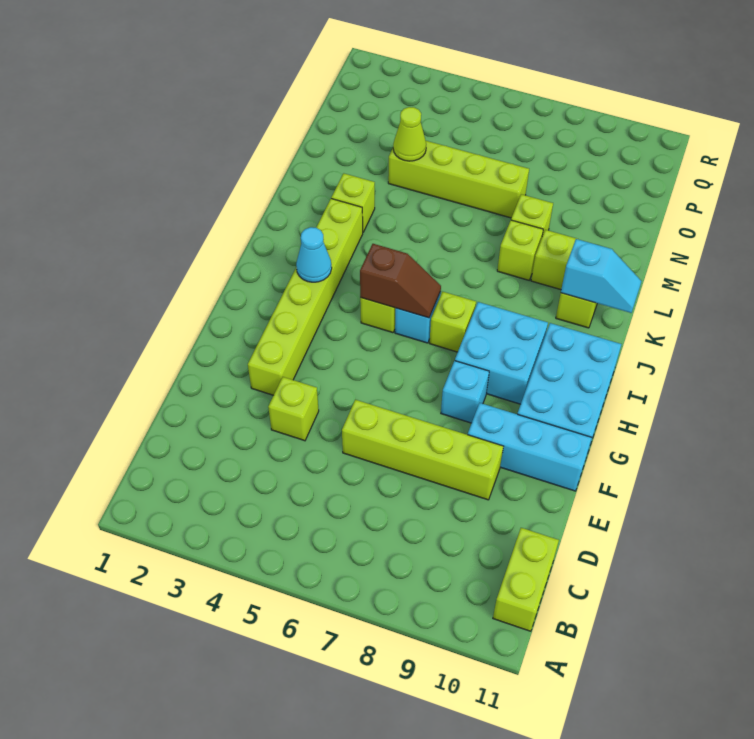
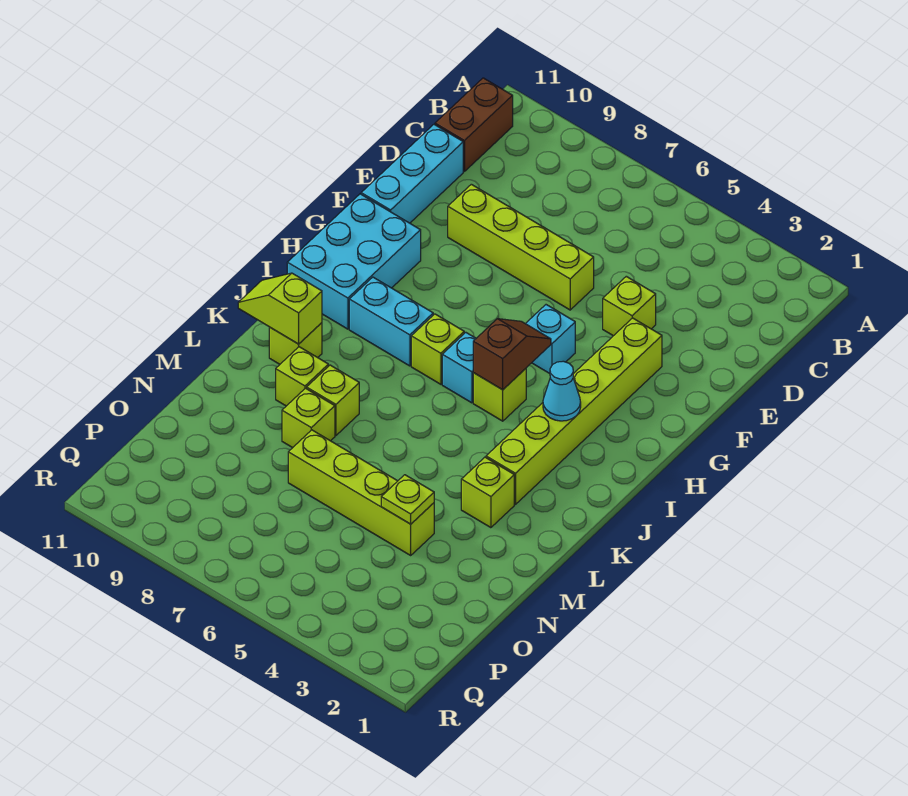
lime 1x2 brick [493,528,559,631] -> brown 1x2 brick [435,78,513,172]
cyan 1x3 brick [468,403,592,491] -> cyan 1x3 brick turned to [361,125,463,223]
cyan 1x1 brick [441,361,489,423] -> cyan 1x1 brick moved to [526,305,575,374]
cyan 2x2 brick [455,302,548,404] -> cyan 1x2 brick [349,277,433,366]
brown 1x2 slope [360,244,441,318] -> brown 1x2 slope turned to [473,319,551,390]
cyan 1x2 slope [561,239,642,313] -> lime 1x2 slope [238,273,322,344]
lime 1x1 cone [393,107,426,161] -> lime 1x1 plate [381,475,434,524]

